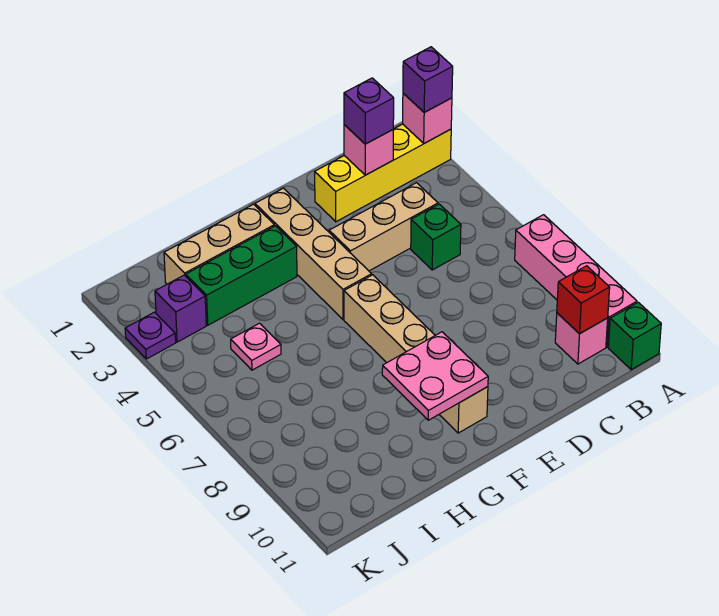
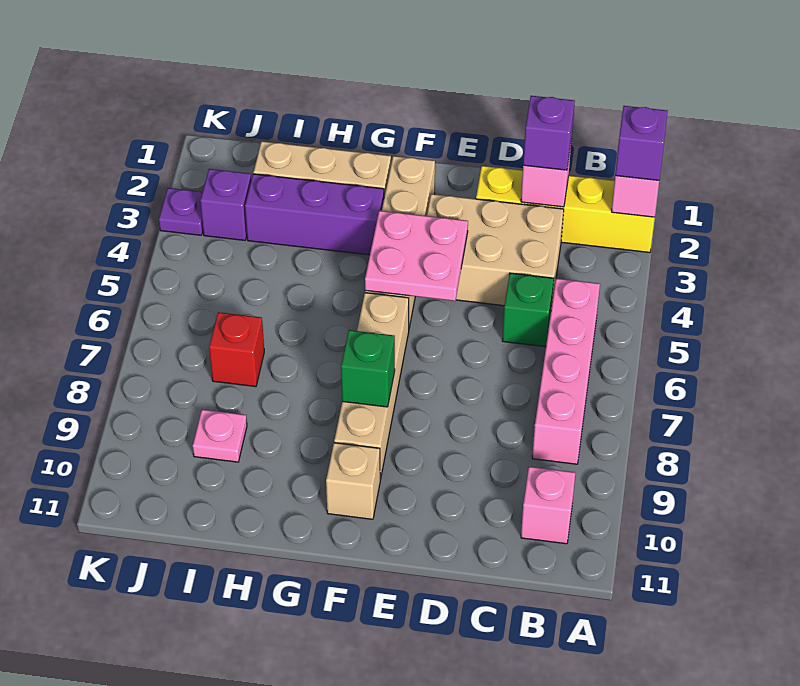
pink 1x4 brick [515,215,637,347] -> pink 1x4 brick moved to [532,278,600,464]
green 1x1 brick [608,302,661,370] -> green 1x1 brick moved to [341,330,395,407]
red 1x1 brick [557,266,610,334] -> red 1x1 brick moved to [209,312,264,387]
tan 1x3 brick [329,183,438,271] -> tan 2x3 brick [427,194,564,309]
pink 2x2 plate [382,332,488,420] -> pink 2x2 plate moved to [365,211,468,301]
green 1x3 brick [186,226,297,325] -> purple 1x3 brick [245,174,384,255]
pink 1x1 plate [231,323,281,370] -> pink 1x1 plate moved to [193,410,247,462]

